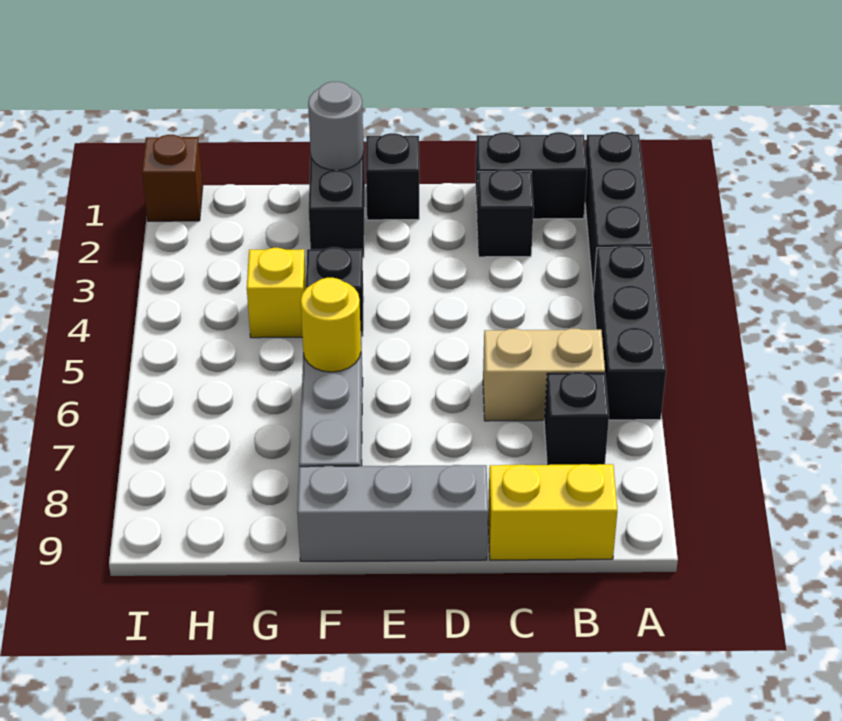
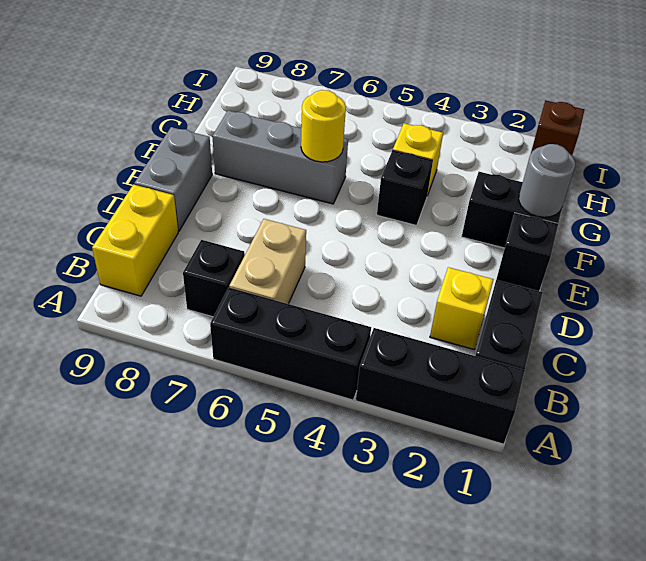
black 1x1 brick [477,169,534,257] -> yellow 1x1 brick [430,267,494,349]
grey 1x3 brick [297,465,488,561] -> grey 1x2 brick [134,127,212,231]

